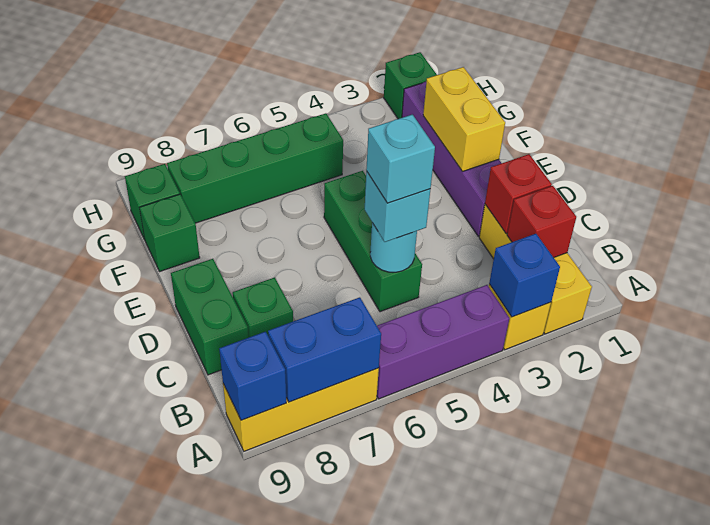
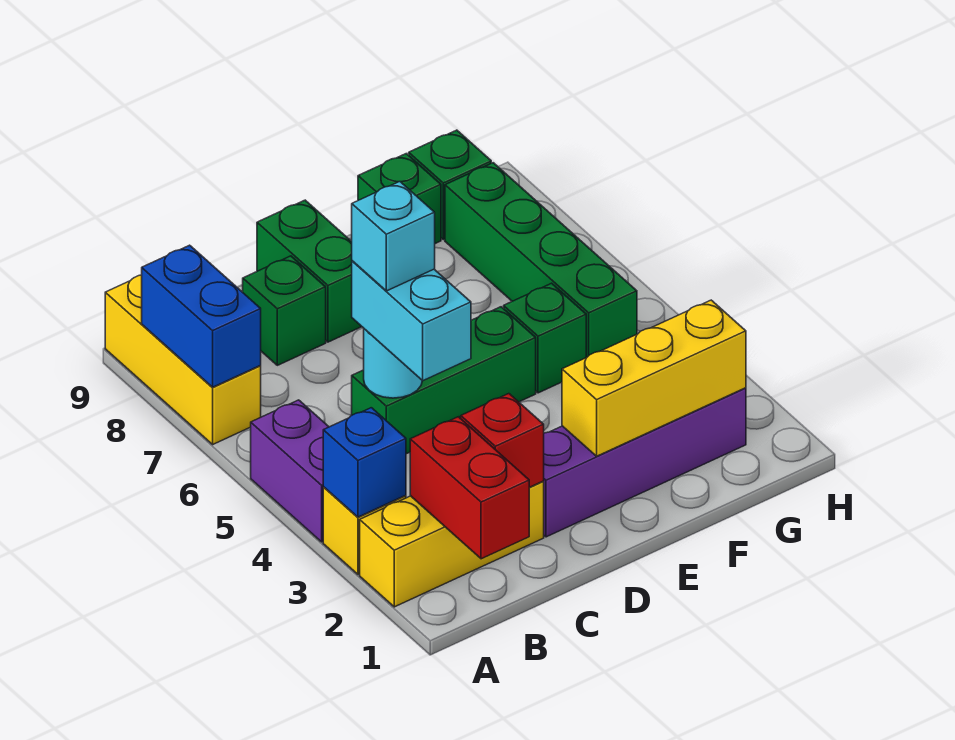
purple 1x3 brick [377,285,509,399] -> purple 1x2 brick [251,400,329,542]
blue 1x1 brick [219,332,286,420] -> none
red 1x1 brick [507,186,576,257] -> red 1x2 brick [410,417,529,559]
cyan 1x1 brick [365,171,430,242] -> cyan 1x2 brick [352,261,471,381]
green 1x2 brick [171,259,249,375] -> green 1x2 brick turned to [257,200,362,342]
yellow 1x2 brick [423,67,505,172] -> yellow 1x3 brick [562,300,746,456]
green 1x1 brick [384,52,437,119] -> green 1x1 brick moved to [504,283,586,393]

